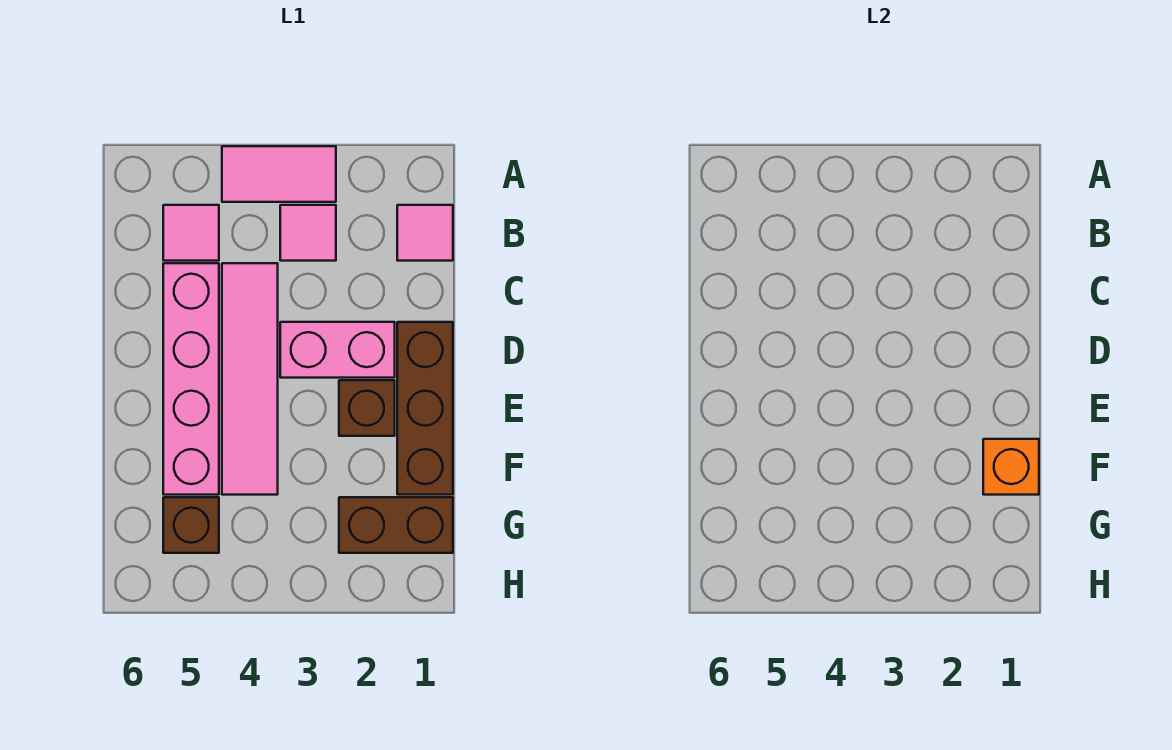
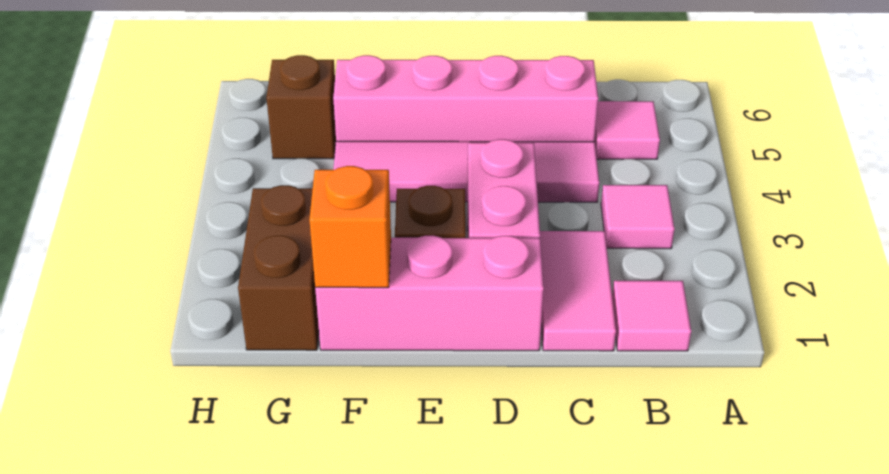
pink 1x2 tile [222,146,336,202] -> pink 1x2 tile moved to [540,231,616,351]
brown 1x3 brick [397,322,453,495] -> pink 1x3 brick [315,236,544,351]

